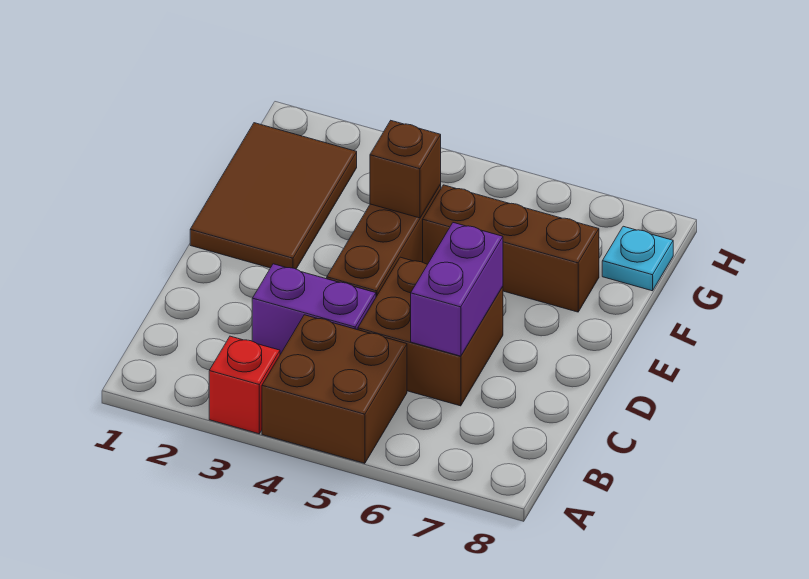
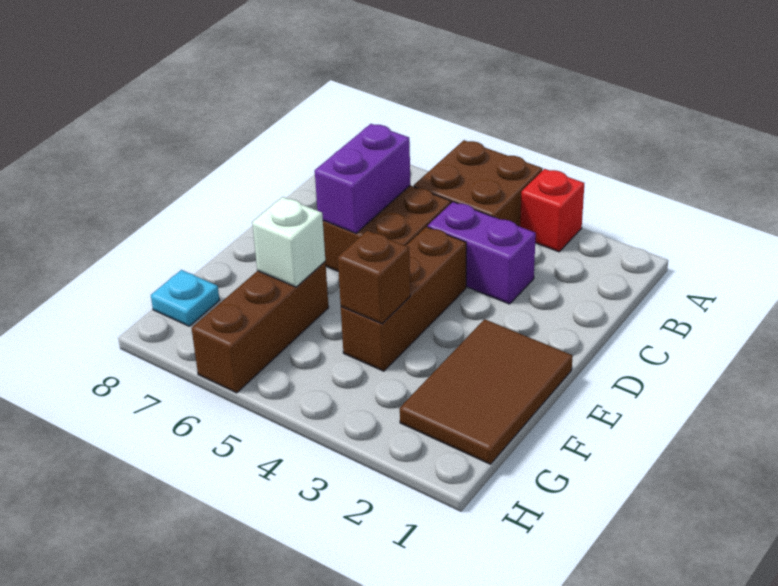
brown 1x3 brick [423,185,599,312] -> brown 1x3 brick turned to [192,262,329,393]
none -> white 1x1 brick [252,197,325,287]

